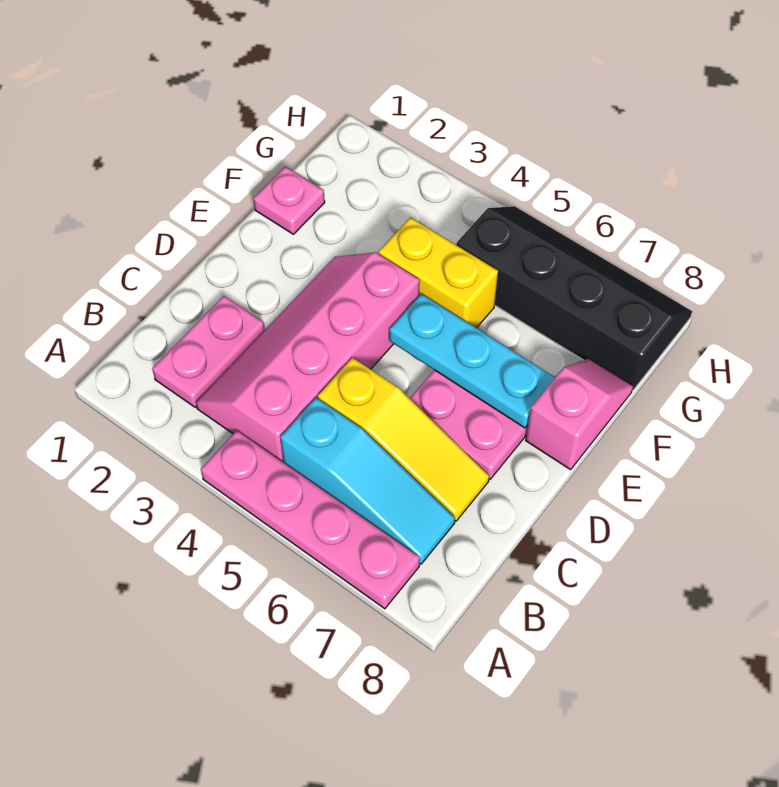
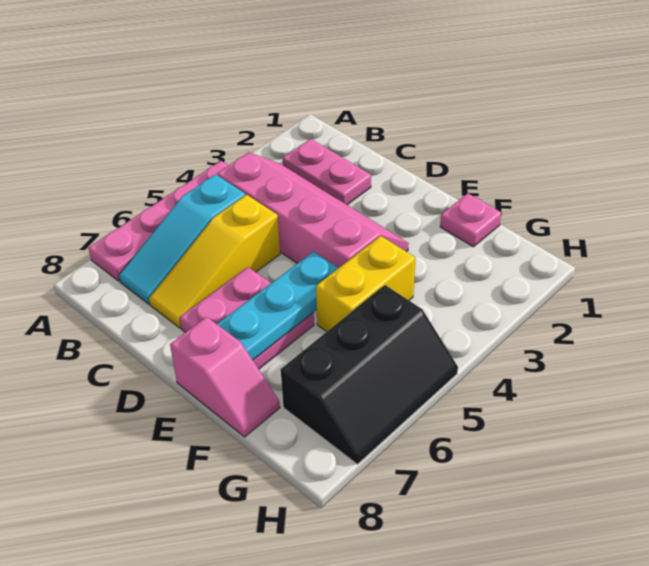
black 2x4 slope [456,206,692,390] -> black 2x3 slope [281,285,458,464]

